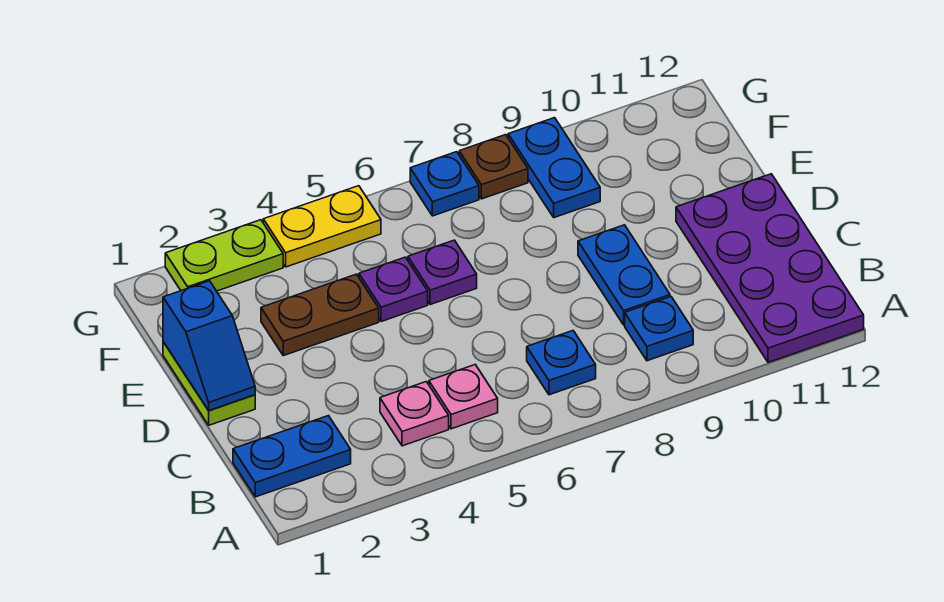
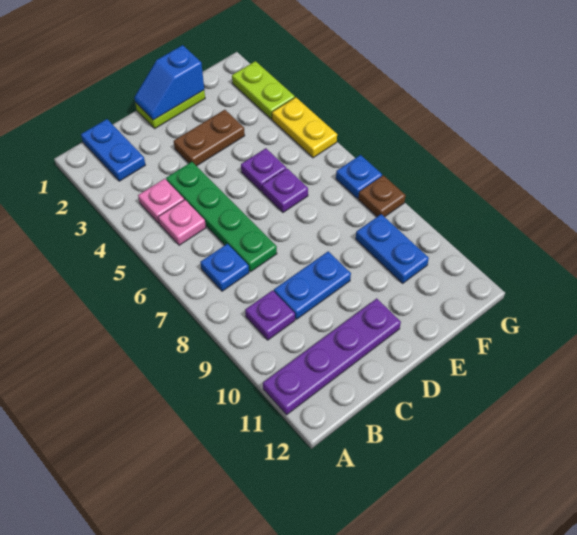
purple 2x4 plate [676,174,864,362] -> purple 1x4 plate [263,298,401,415]
blue 1x1 plate [625,297,693,361] -> purple 1x1 plate [245,290,295,340]
none -> green 1x4 plate [166,162,277,272]
brown 1x2 plate [261,274,379,356] -> brown 1x2 plate turned to [174,110,245,166]
blue 1x2 plate [508,118,600,218] -> blue 1x2 plate turned to [356,214,429,283]

